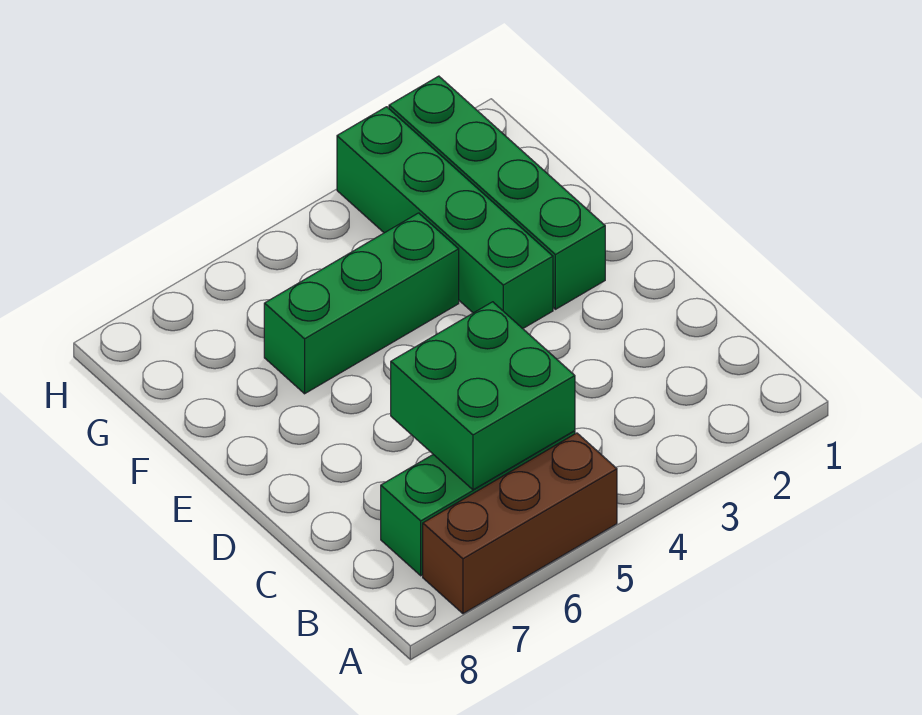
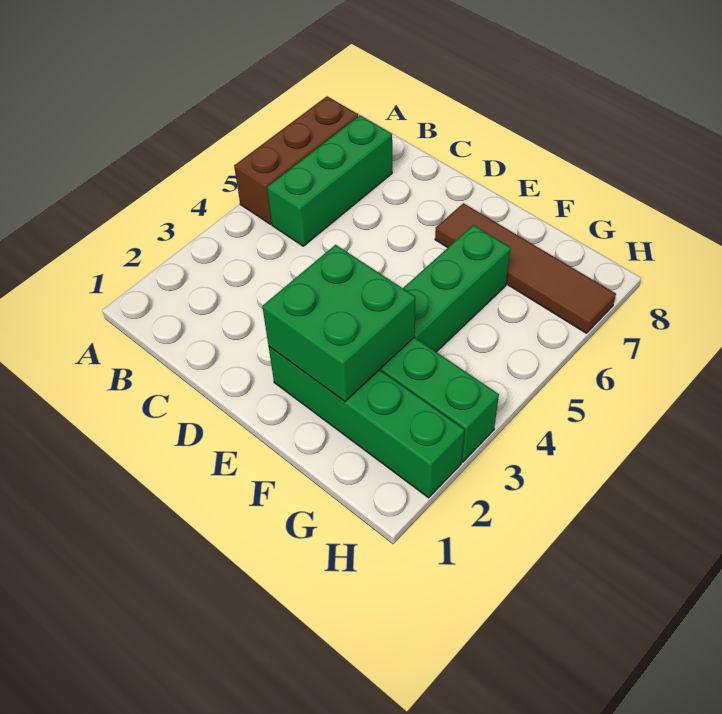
green 2x2 brick [391,302,575,490] -> green 2x2 brick moved to [262,245,415,401]
none -> brown 1x4 tile [435,203,616,333]

